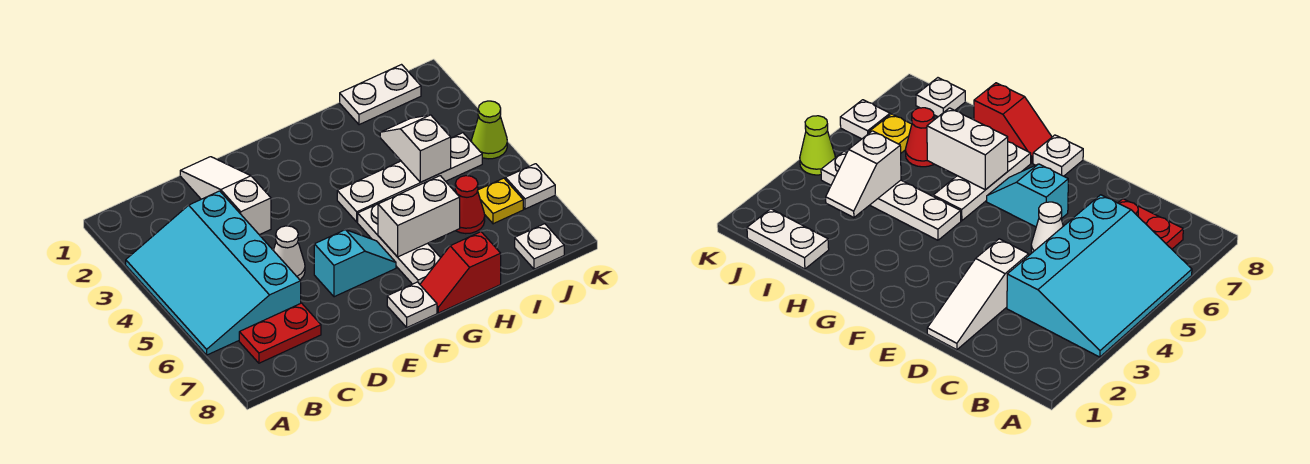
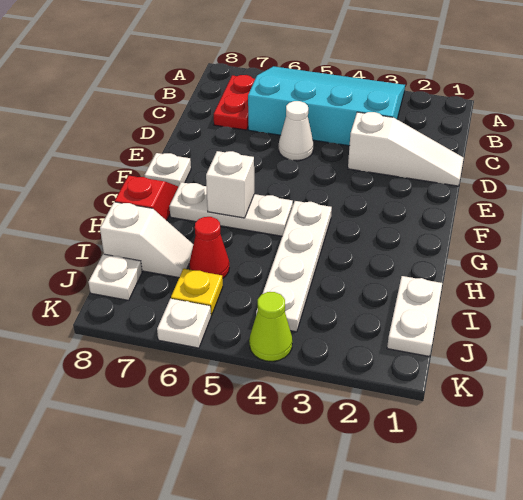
cyan 1x2 slope [314,230,396,297] -> none
white 1x2 brick [378,176,460,257] -> white 1x1 brick [206,151,254,218]
white 1x2 slope [380,115,451,182] -> white 1x2 slope moved to [100,202,193,278]

